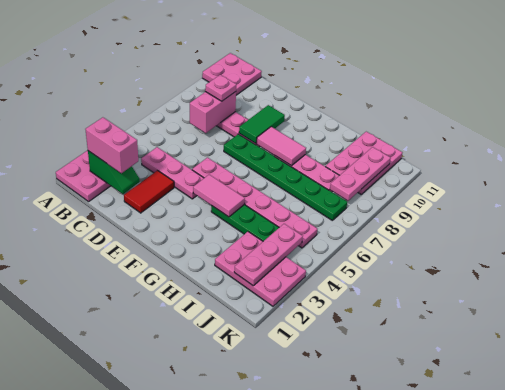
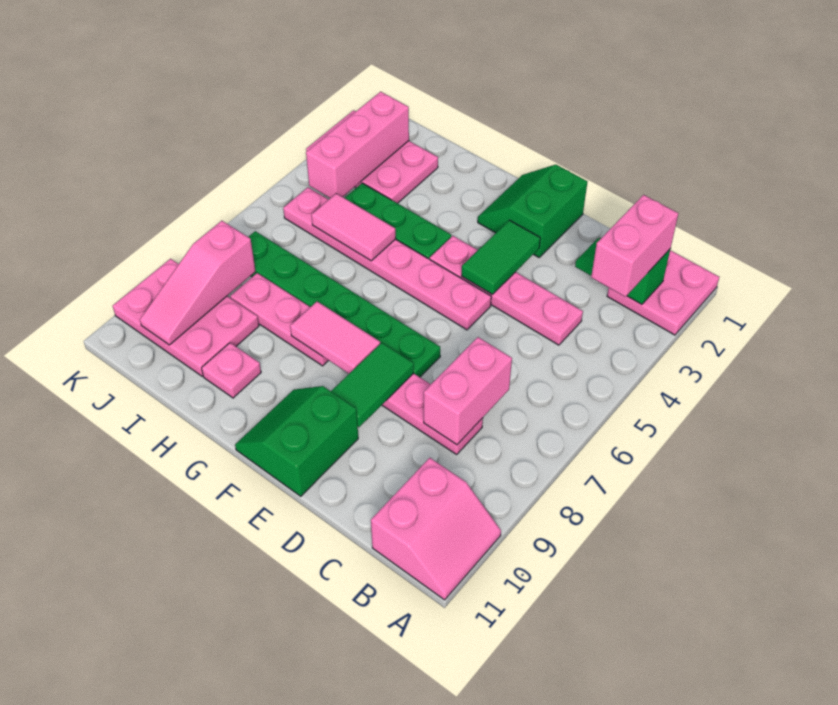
pink 2x2 plate [202,53,262,95] -> pink 2x2 slope [371,458,501,600]
pink 1x2 brick [85,117,138,173] -> pink 1x2 brick turned to [591,195,678,297]
pink 1x3 plate [141,147,204,199] -> pink 1x4 plate [430,236,583,345]
pink 1x1 plate [205,75,237,101] -> pink 1x1 plate moved to [202,343,261,398]
red 1x2 tile [124,170,174,213] -> none
none -> green 2x2 slope [478,165,587,257]
none -> green 1x2 tile [462,220,540,294]
none -> green 2x2 slope [235,386,358,496]
pink 1x2 tile [193,175,245,217] -> pink 1x2 tile moved to [311,193,396,261]
pink 2x3 plate [325,132,402,194] -> pink 2x3 plate turned to [113,259,259,376]
pink 1x3 plate [234,224,303,286] -> pink 1x3 brick [306,92,409,198]
pink 1x3 plate [330,147,391,201] -> pink 1x3 slope [140,221,256,345]

